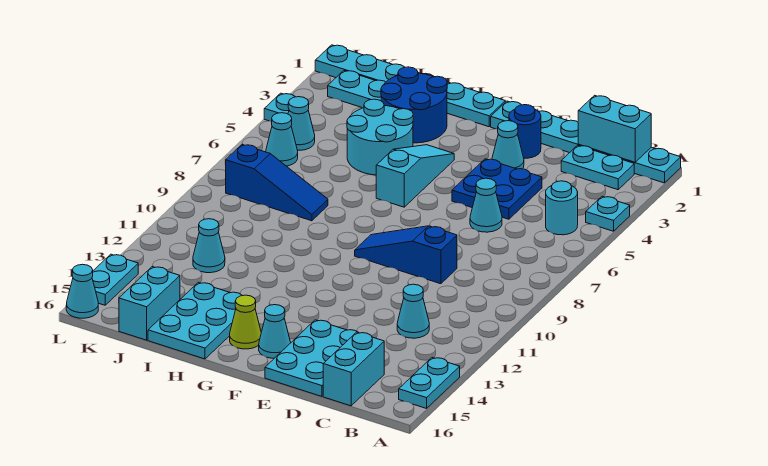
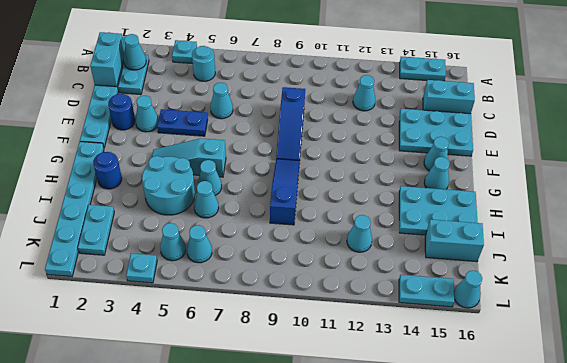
none -> cyan 1x1 cone [124,34,146,70]
blue 2x2 plate [452,159,542,219] -> blue 1x2 plate [157,109,208,136]
lime 1x1 cone [230,295,261,349] -> cyan 1x1 cone [424,157,450,189]
blue 2x2 round brick [381,67,447,143] -> blue 1x1 round brick [93,152,122,189]
none -> cyan 1x1 cone [198,160,222,195]
none -> cyan 1x1 cone [194,181,219,218]
blue 1x3 slope [226,145,328,221] -> blue 1x3 slope moved to [270,159,300,225]

